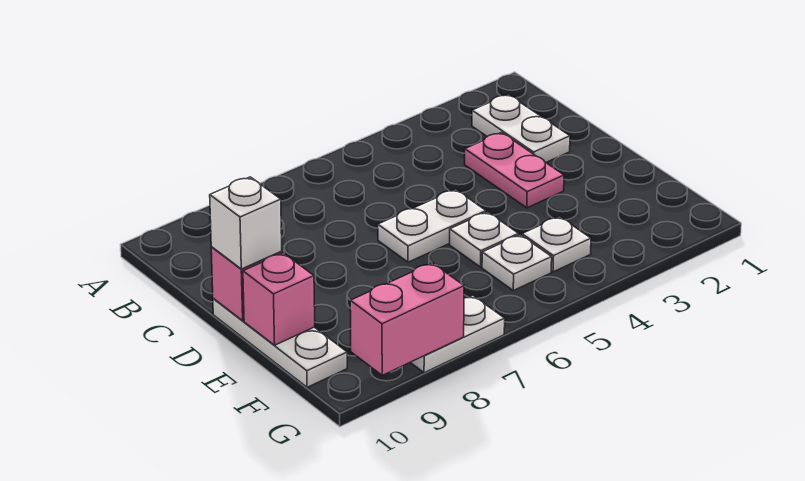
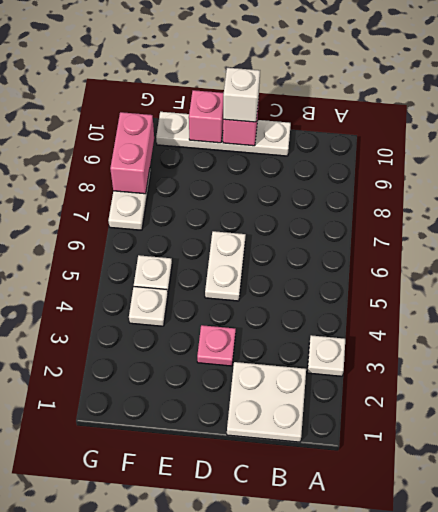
white 1x2 plate [472,94,570,162] -> white 2x2 plate [227,362,306,442]
pink 1x2 plate [465,133,564,208] -> pink 1x1 plate [197,325,236,366]
white 1x3 plate [213,298,347,387] -> white 1x4 plate [156,112,291,156]
white 1x1 plate [450,212,519,267] -> white 1x1 plate moved to [307,335,345,376]

